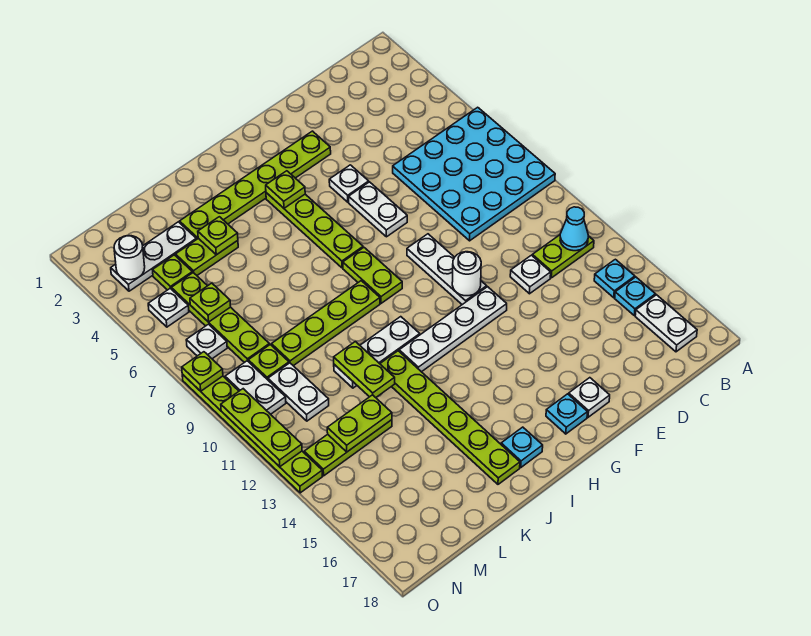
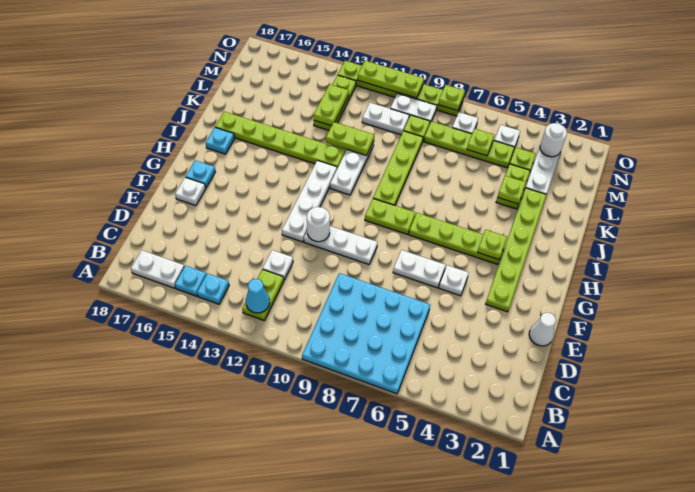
none -> white 1x1 cone [529,313,556,346]

